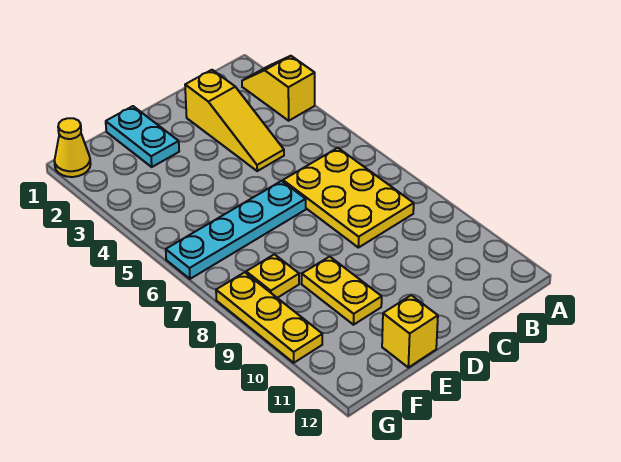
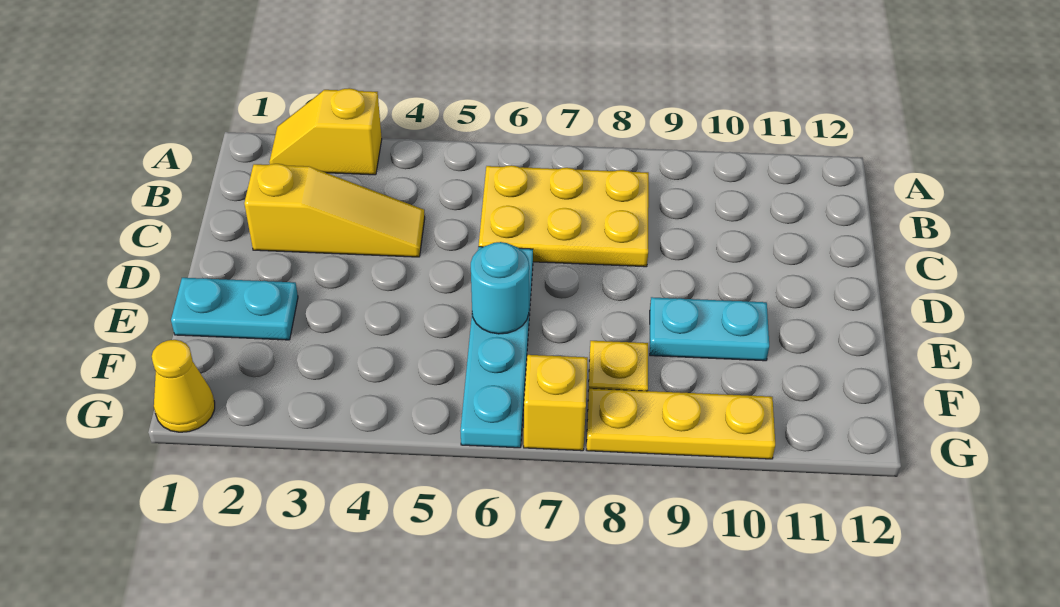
none -> cyan 1x1 round brick [471,242,529,334]
yellow 1x2 plate [302,257,382,325] -> cyan 1x2 plate [650,297,769,361]
yellow 1x1 brick [382,295,438,367] -> yellow 1x1 brick moved to [524,355,588,451]

